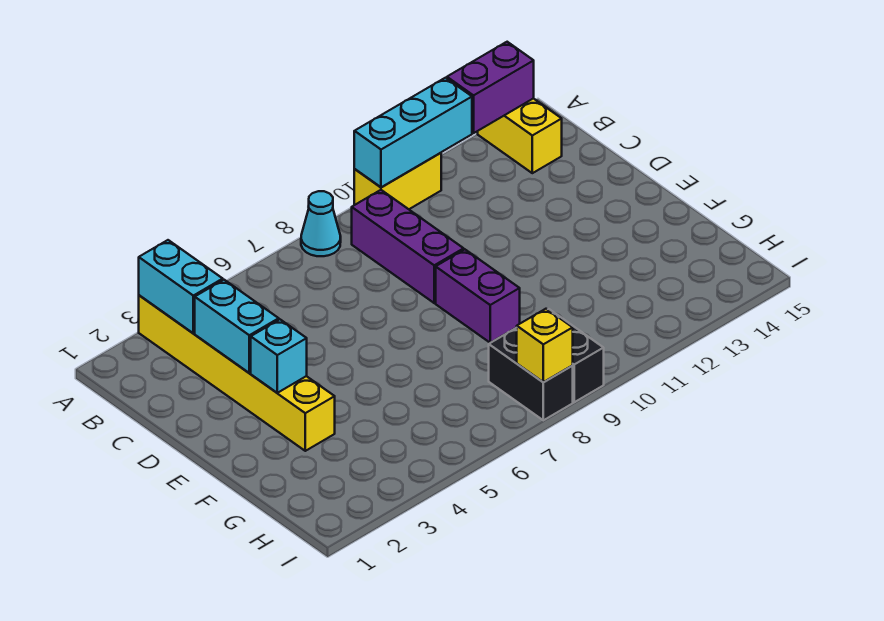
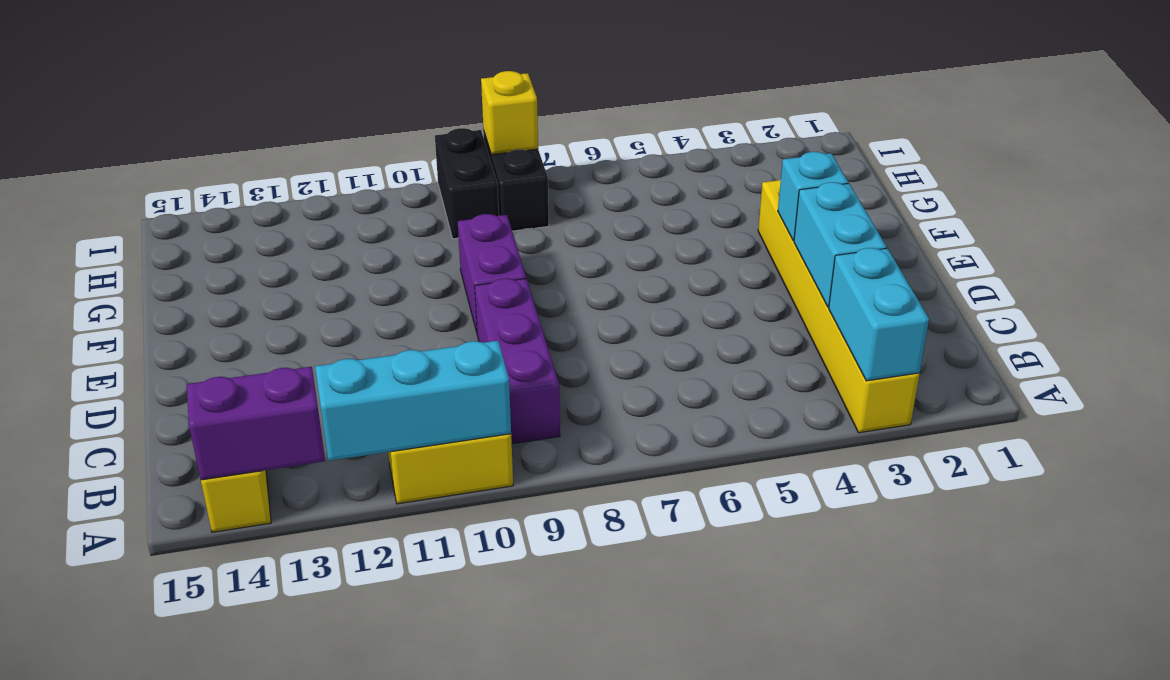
cyan 1x1 cone [301,191,341,256] -> none

